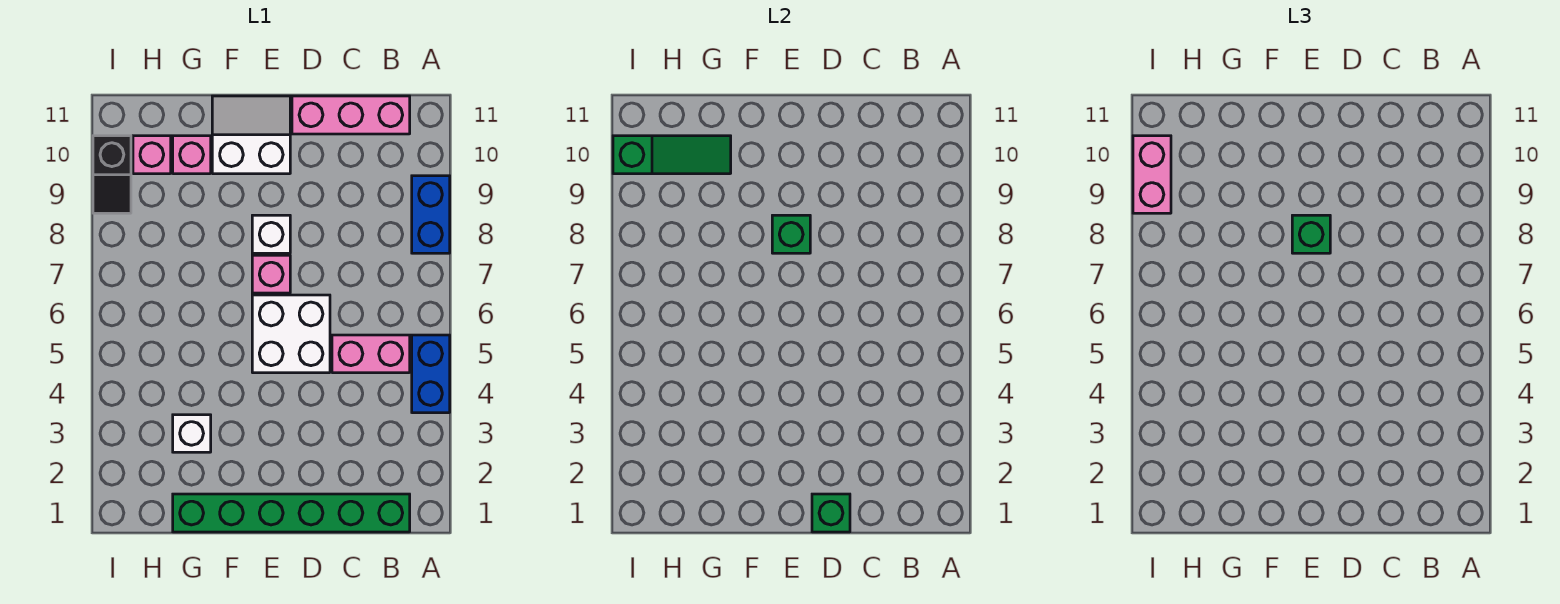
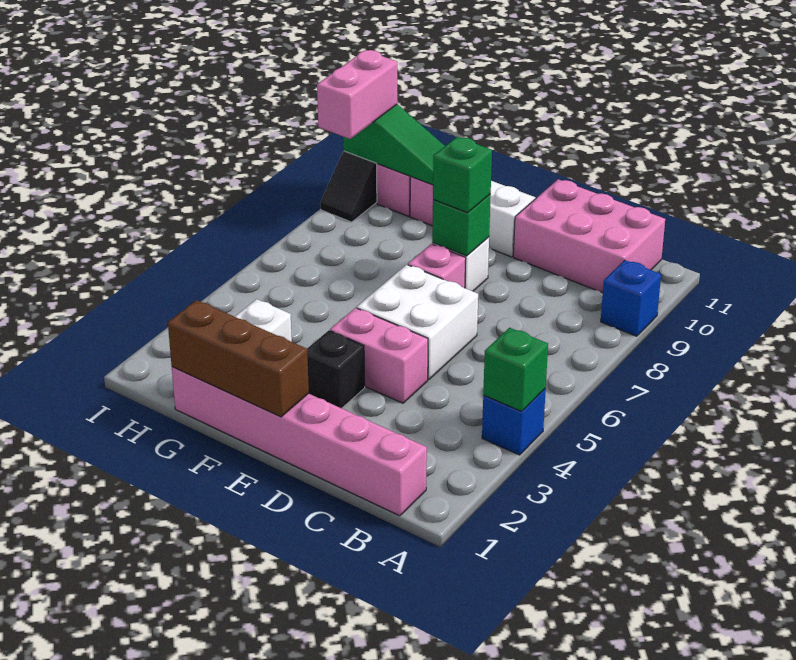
blue 1x2 brick [412,335,450,413] -> blue 1x1 brick [482,389,546,455]
blue 1x2 brick [412,176,450,253] -> blue 1x1 brick [601,260,661,336]
green 1x6 brick [173,494,410,532] -> pink 1x6 brick [172,367,427,516]
pink 1x2 brick [332,335,410,373] -> pink 1x2 brick moved to [330,308,428,403]
pink 1x3 brick [292,96,410,134] -> pink 2x3 brick [513,179,665,293]
green 1x1 brick [812,494,850,532] -> green 1x1 brick moved to [483,328,548,411]
none -> brown 1x3 brick [168,300,309,417]
none -> black 1x1 brick [307,330,365,408]

